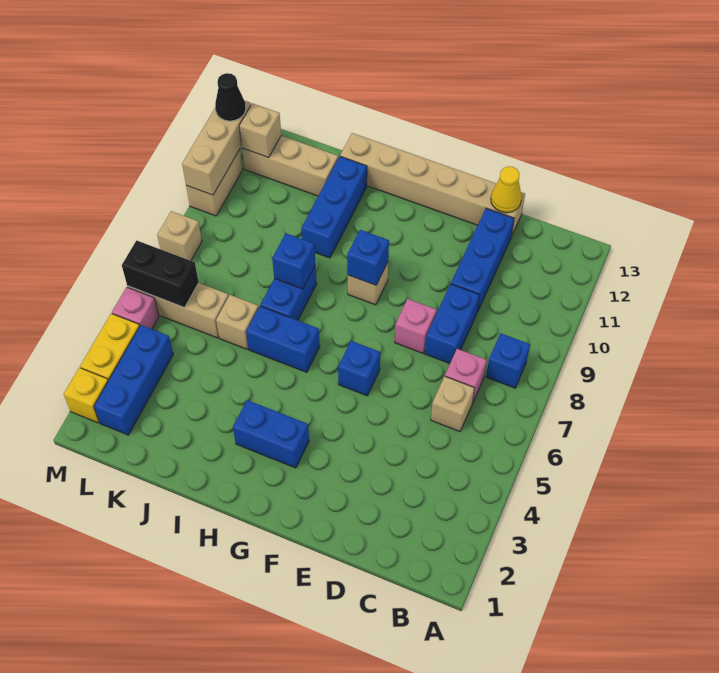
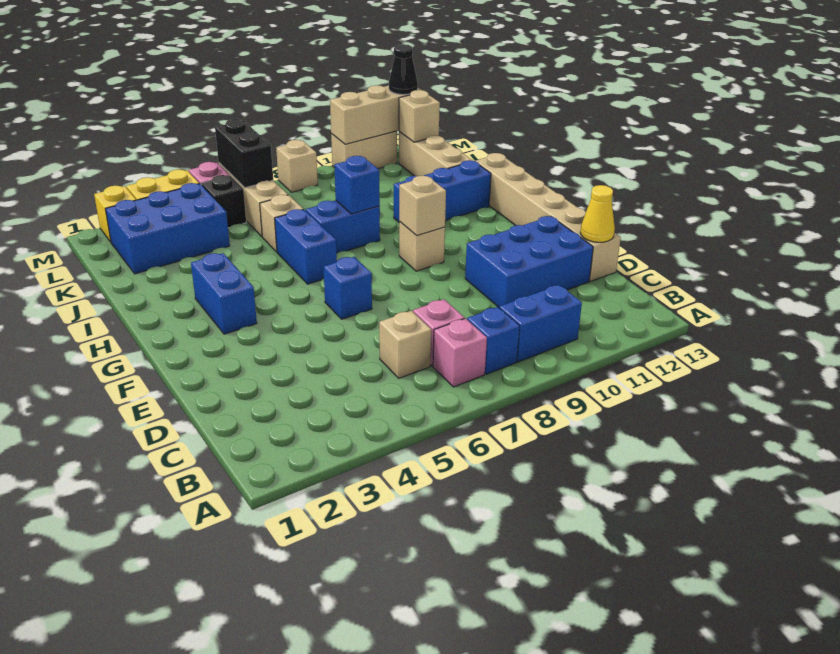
blue 1x2 brick [425,284,479,364] -> blue 1x2 brick moved to [499,285,582,362]
blue 1x3 brick [451,208,514,312] -> blue 2x3 brick [465,216,593,307]
pink 1x1 brick [395,299,437,353] -> pink 1x1 brick moved to [433,319,487,387]
blue 1x1 brick [347,230,389,285] -> tan 1x1 brick [399,176,446,236]
blue 1x3 brick [94,325,173,435] -> blue 2x3 brick [106,183,230,274]
none -> black 1x1 brick [201,175,246,228]

